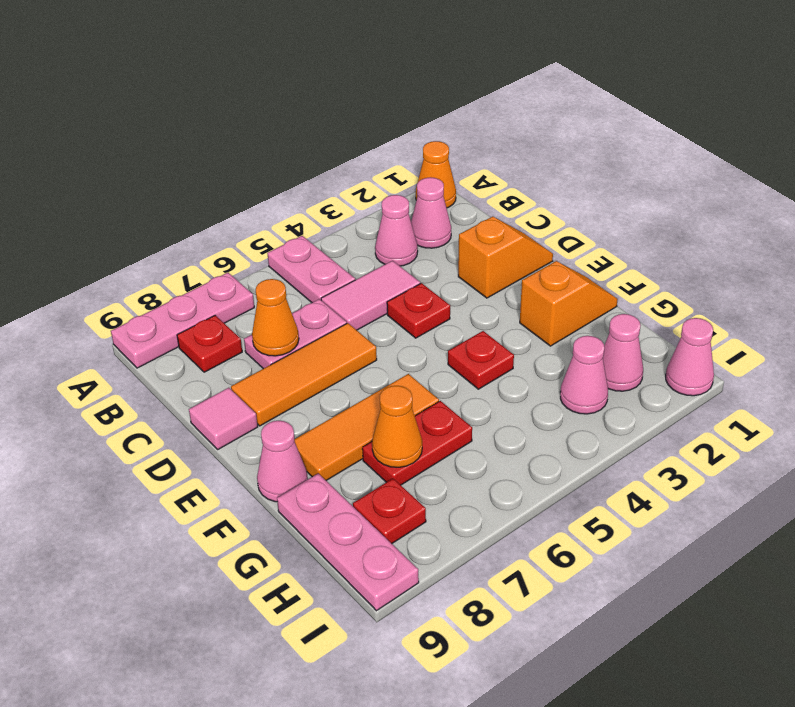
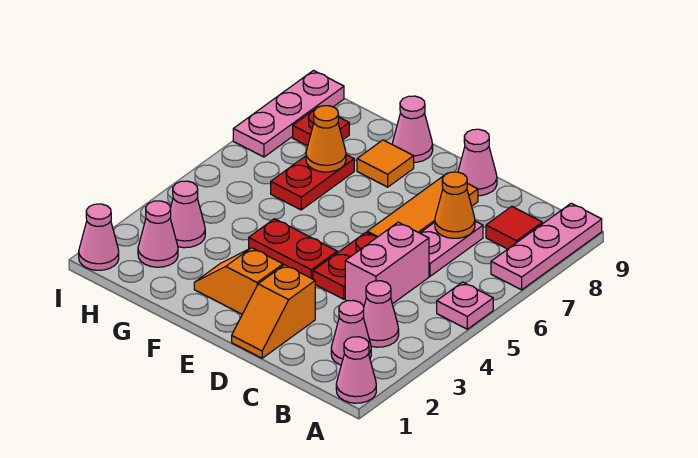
orange 1x1 cone [416,141,456,208] -> pink 1x1 cone [336,337,376,403]
pink 1x2 plate [267,236,355,303] -> pink 1x1 plate [437,282,493,329]
red 1x1 plate [177,315,242,372] -> red 1x1 tile [486,206,542,249]
pink 1x2 tile [321,261,420,330] -> pink 1x2 brick [345,222,429,307]
red 1x1 plate [387,283,450,338] -> red 1x2 plate [313,232,377,299]
pink 1x1 tile [189,388,258,449] -> pink 1x1 cone [458,129,497,196]
orange 1x2 slope [520,261,618,346] -> orange 1x2 slope turned to [194,248,283,314]
red 1x1 plate [448,331,514,389] -> red 1x2 plate [249,219,337,279]
orange 1x3 tile [294,374,439,480] -> orange 1x1 tile [357,140,414,187]
pink 1x3 plate [277,473,419,611] -> pink 1x3 plate turned to [233,71,344,157]

